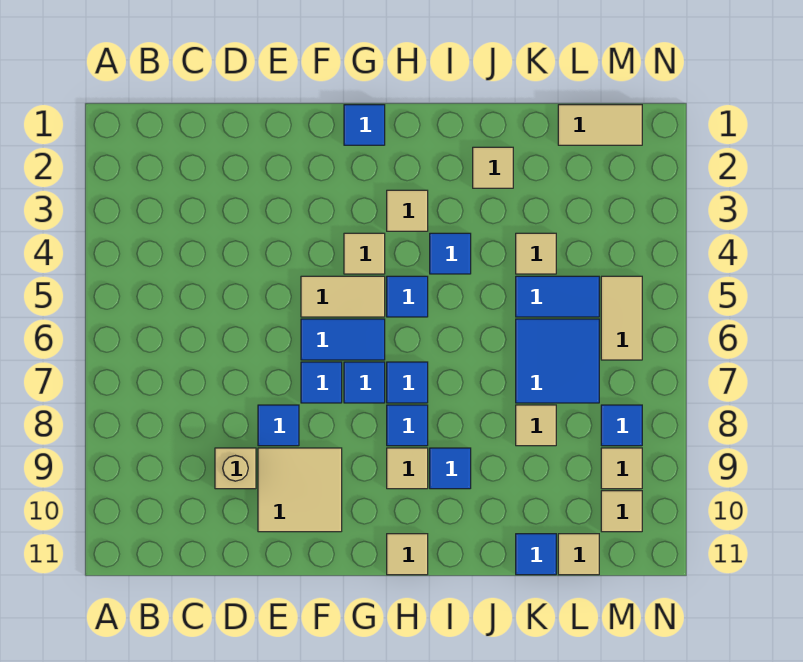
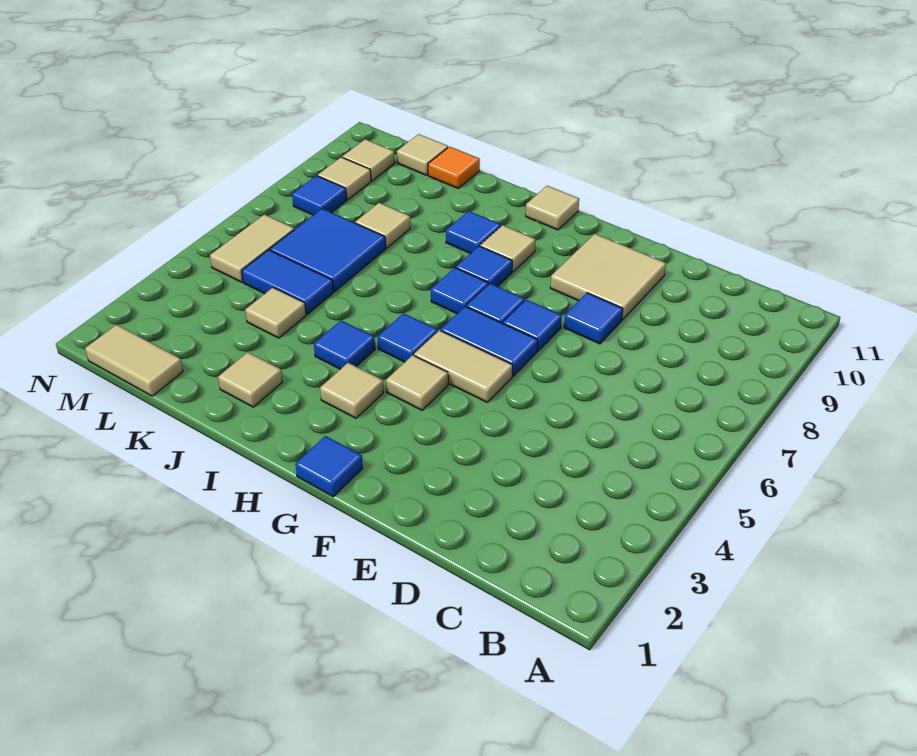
tan 1x1 brick [215,448,256,489] -> none
blue 1x1 tile [516,534,556,575] -> orange 1x1 tile [428,147,480,188]

